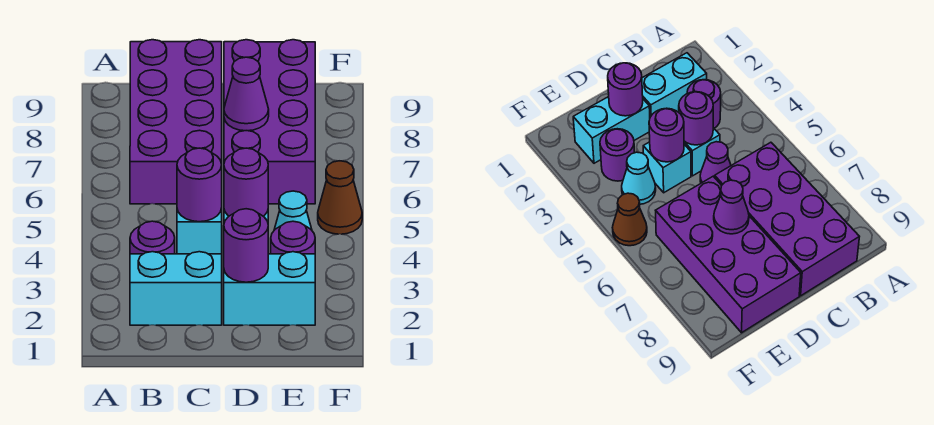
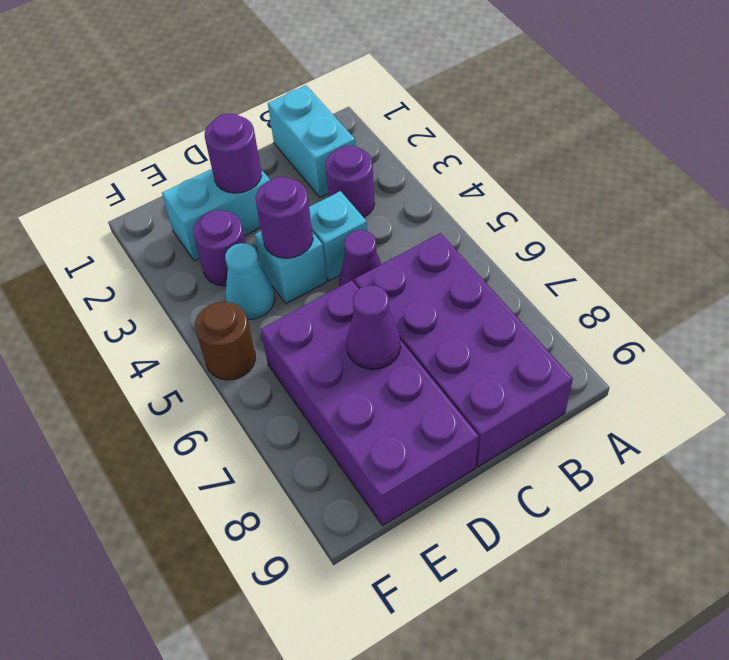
cyan 1x2 brick [130,252,222,325] -> cyan 1x2 brick turned to [268,85,355,197]
purple 1x1 round brick [177,148,222,222] -> none
brown 1x1 cone [318,161,362,234] -> brown 1x1 round brick [195,302,255,380]

